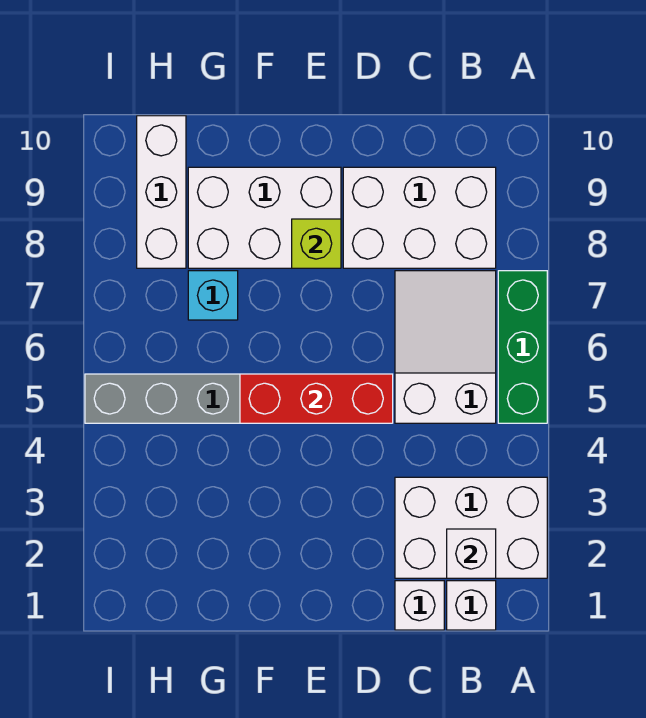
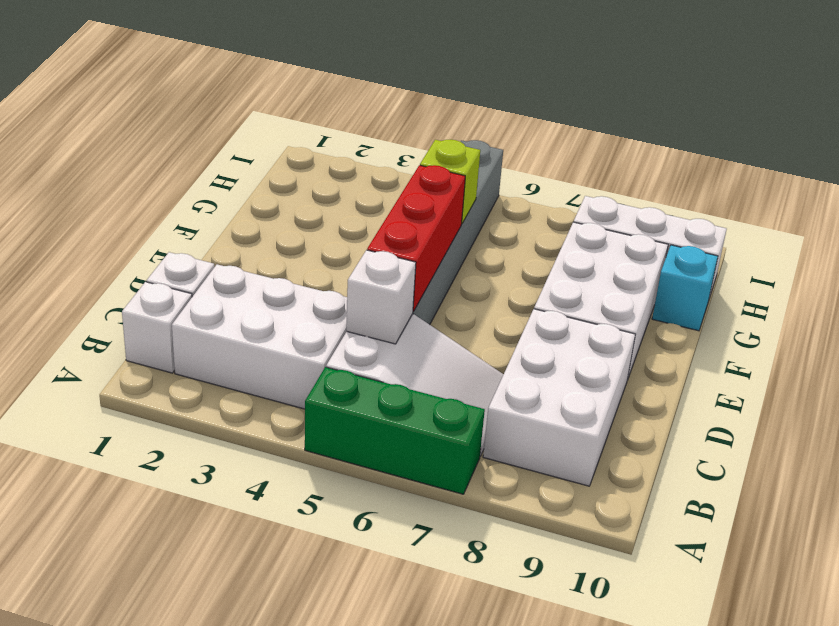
white 2x3 brick [395,477,547,578] -> white 2x3 brick turned to [172,264,347,409]
white 1x1 brick [447,529,496,578] -> white 1x1 brick moved to [346,250,416,344]
lime 1x1 brick [292,219,341,268] -> lime 1x1 brick moved to [420,140,480,223]
cyan 1x1 brick [188,271,238,320] -> cyan 1x1 brick moved to [652,245,718,331]

